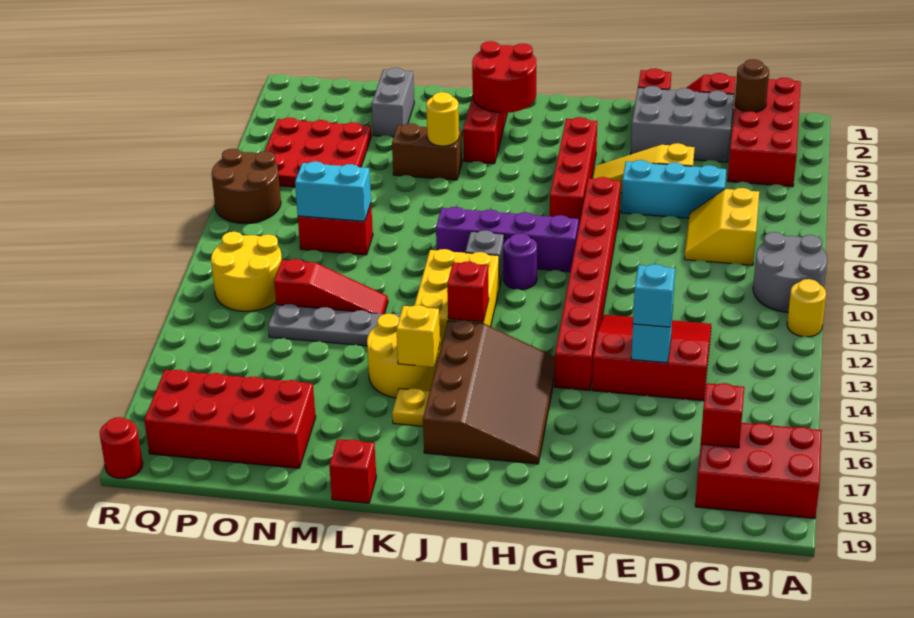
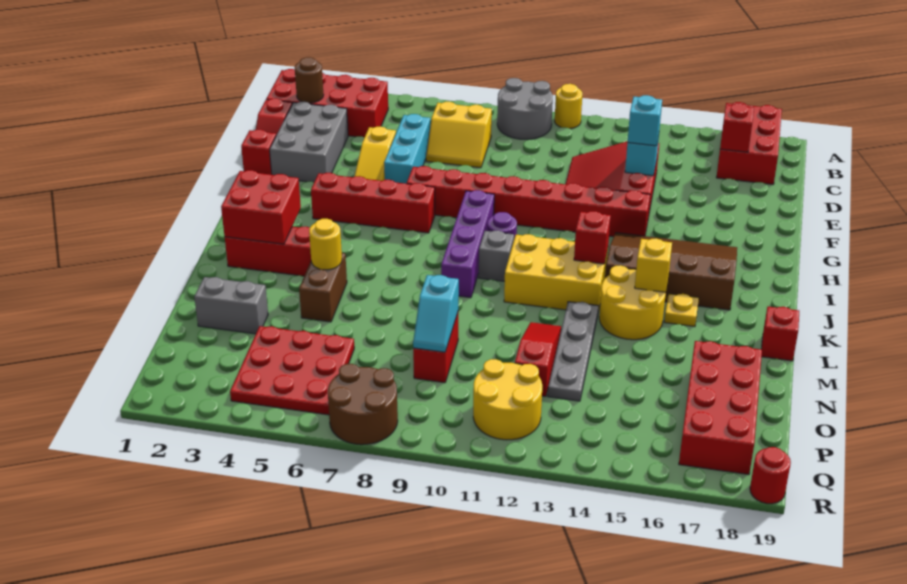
red 2x2 round brick [472,41,536,113] -> red 2x2 brick [221,170,301,244]
cyan 1x2 brick [295,161,371,221] -> cyan 1x2 slope [413,275,459,352]

